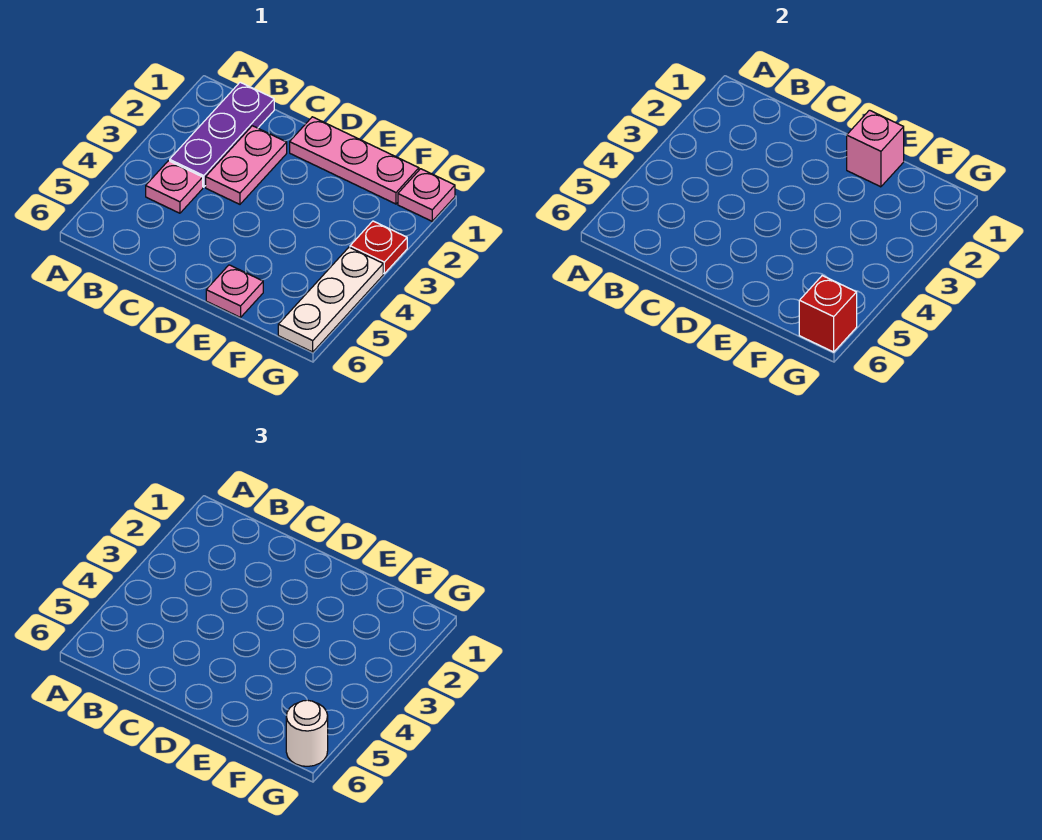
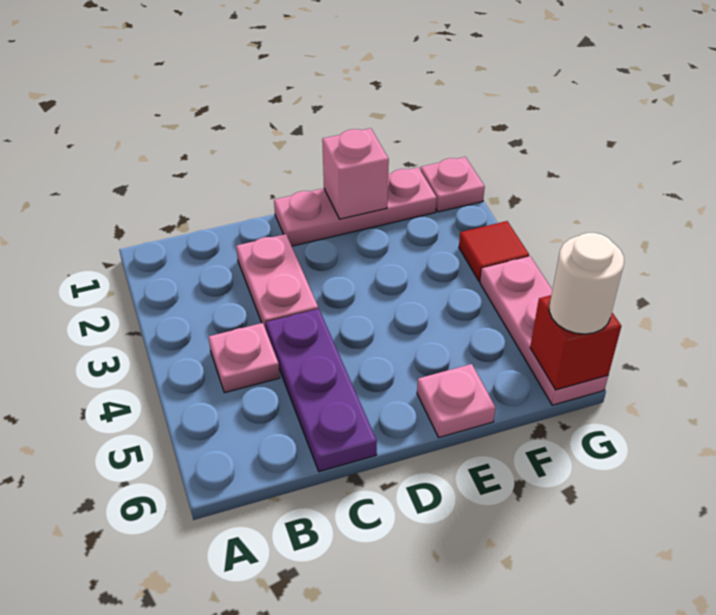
purple 1x3 plate [170,82,274,187] -> purple 1x3 plate moved to [266,309,377,472]
red 1x1 plate [350,221,407,273] -> red 1x1 tile [459,221,529,282]
white 1x3 plate [278,247,383,352] -> pink 1x3 plate [480,256,608,405]

